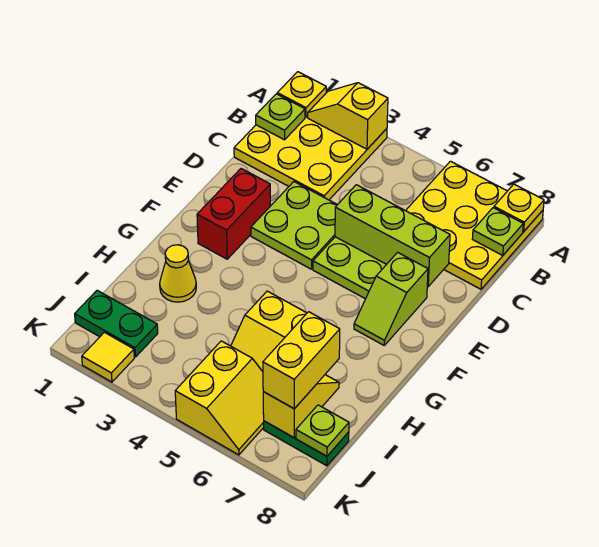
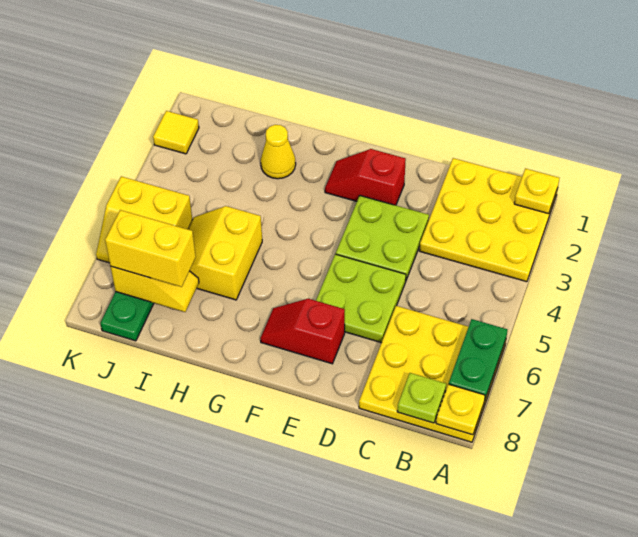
yellow 1x2 slope [308,83,388,149] -> none
lime 1x1 plate [256,94,305,140] -> none
lime 1x3 brick [335,185,450,287] -> none
red 1x2 brick [197,169,271,259] -> red 1x2 slope [325,149,406,205]
lime 1x2 slope [354,252,428,345] -> red 1x2 slope [260,299,345,364]
green 1x2 plate [75,290,158,357] -> green 1x2 plate moved to [449,319,507,401]
lime 1x1 plate [296,405,349,456] -> none

